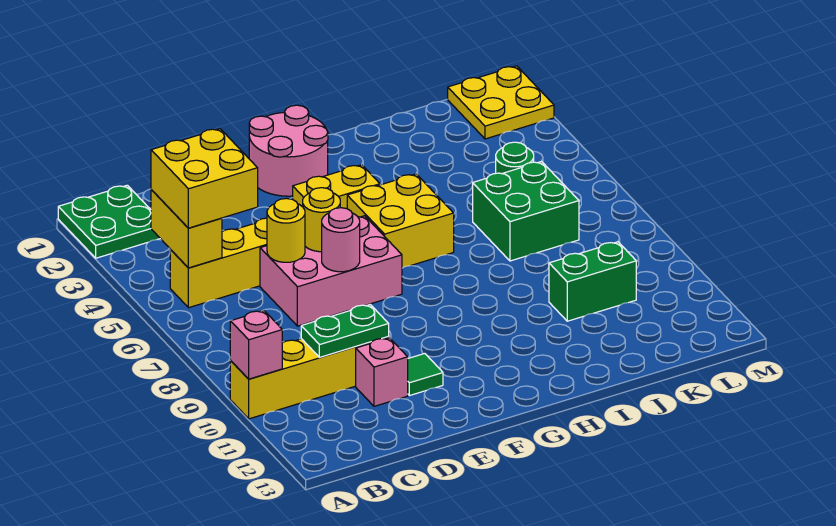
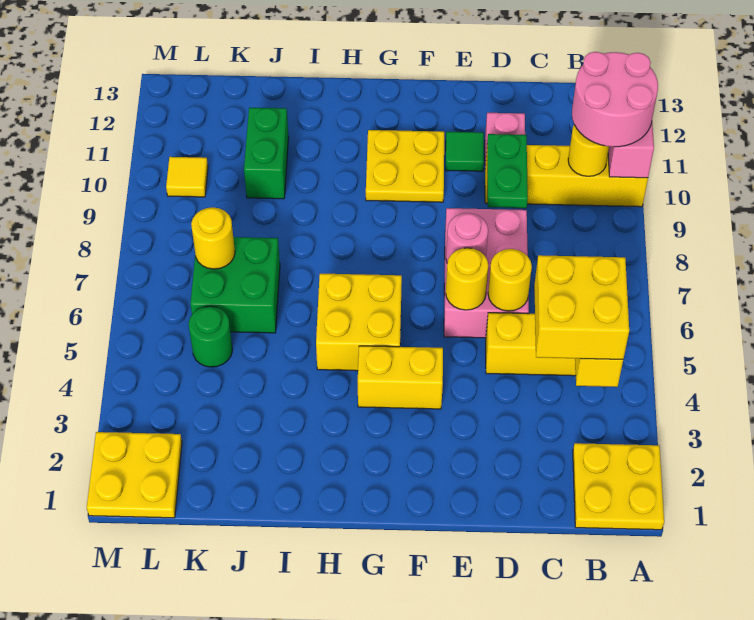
green 2x2 plate [58,185,160,258] -> yellow 2x2 plate [573,443,664,530]
none -> yellow 1x1 round brick [568,125,609,176]
green 1x2 plate [301,305,389,357] -> green 1x2 plate turned to [487,134,528,208]
pink 2x3 brick [260,216,402,326] -> pink 2x3 brick turned to [444,208,529,338]
pink 2x2 round brick [249,105,328,196] -> pink 2x2 round brick moved to [572,52,658,147]
none -> yellow 2x2 plate [366,130,444,202]
green 1x2 brick [549,242,636,321] -> green 1x2 brick turned to [244,108,289,199]
none -> yellow 1x1 round brick [191,207,235,269]
none -> yellow 1x1 tile [166,157,208,197]

